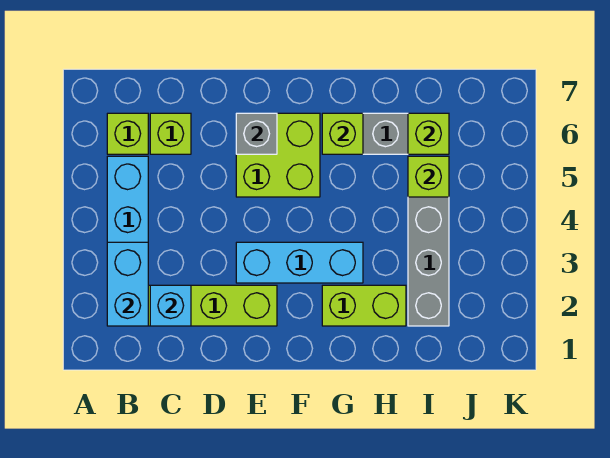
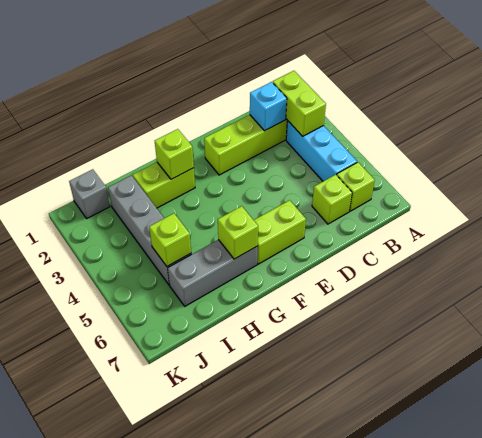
cyan 1x2 brick [107,242,148,326] -> lime 1x2 brick [273,71,326,136]
cyan 1x3 brick [236,242,363,283] -> none
lime 2x2 brick [236,113,320,197] -> lime 1x2 brick [254,200,306,264]
grey 1x1 brick [236,113,277,154] -> grey 1x1 brick moved to [69,169,110,218]
lime 1x1 brick [408,113,449,154] -> lime 1x1 brick moved to [155,129,194,179]

